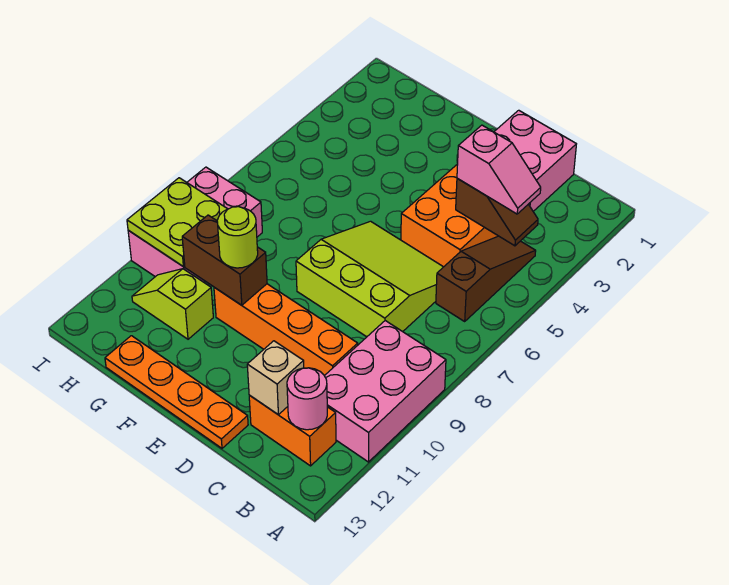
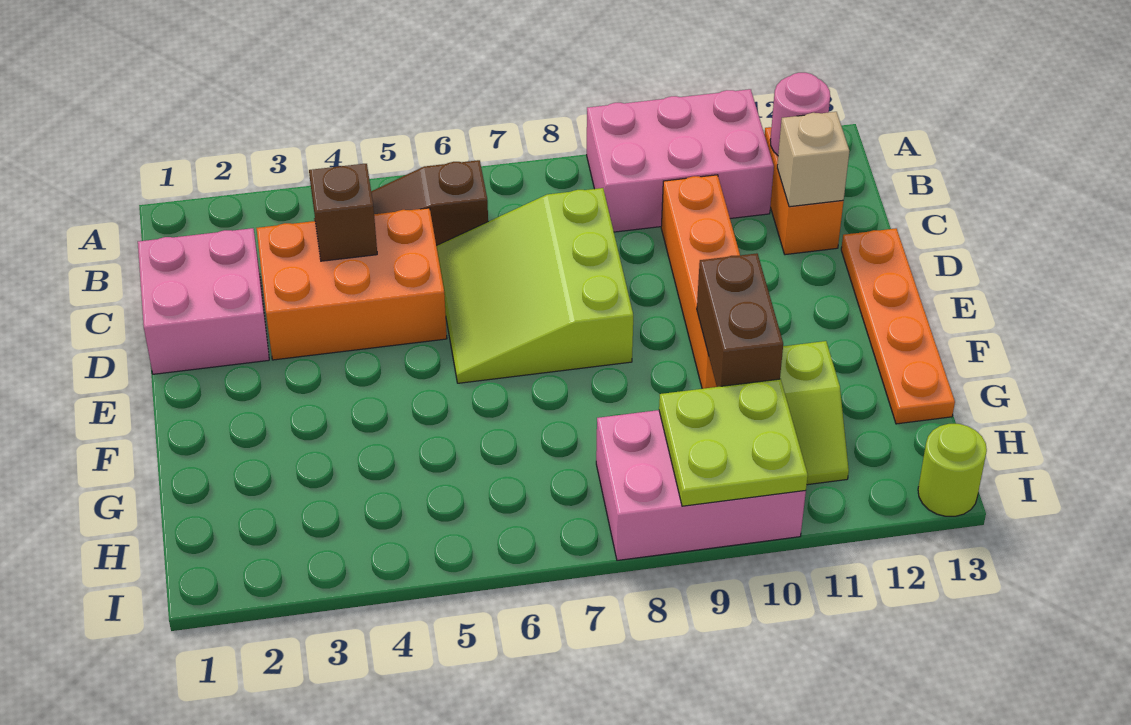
pink 1x2 slope [457,125,541,214] -> none
lime 1x1 round brick [217,207,258,268] -> lime 1x1 round brick moved to [918,424,987,516]

